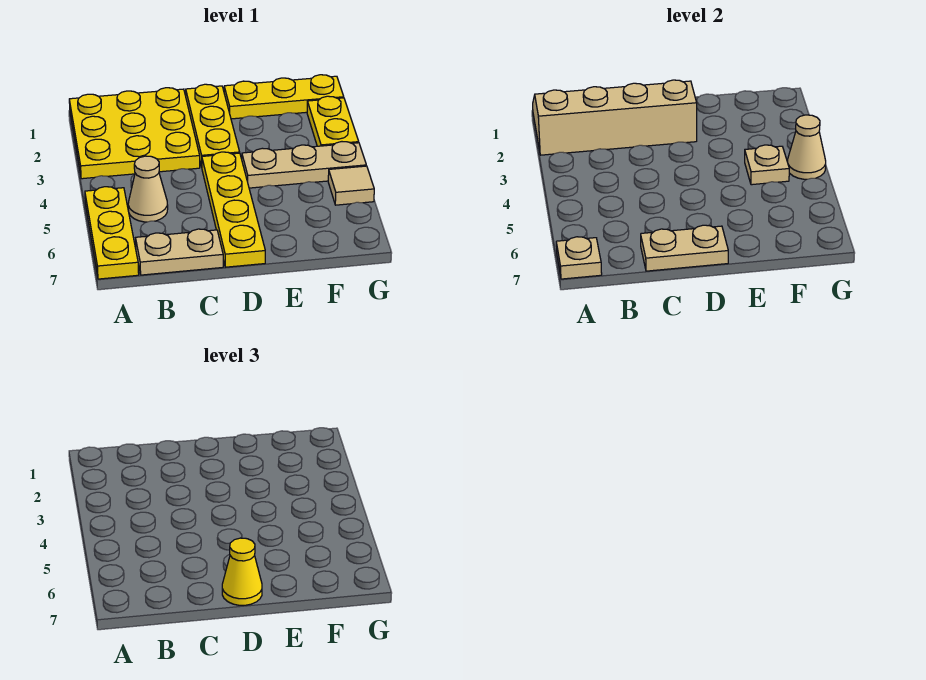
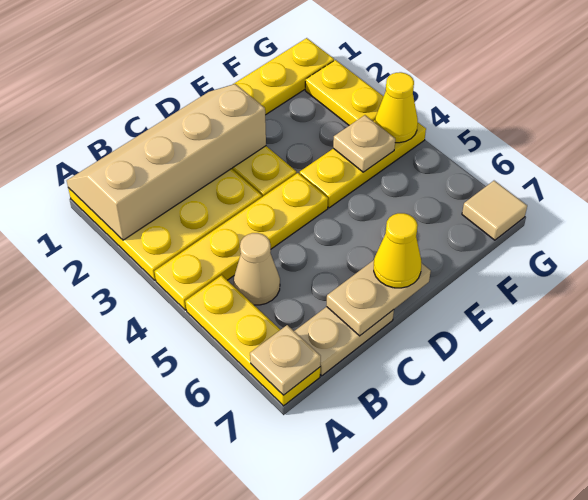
yellow 1x4 plate [202,152,265,267] -> yellow 1x4 plate turned to [154,173,328,310]
tan 1x3 plate [242,142,366,188] -> yellow 1x3 plate [300,120,426,208]
tan 1x1 cone [787,115,826,179] -> yellow 1x1 cone [375,72,418,143]
tan 1x1 tile [328,166,374,205] -> tan 1x1 tile moved to [462,181,527,240]

